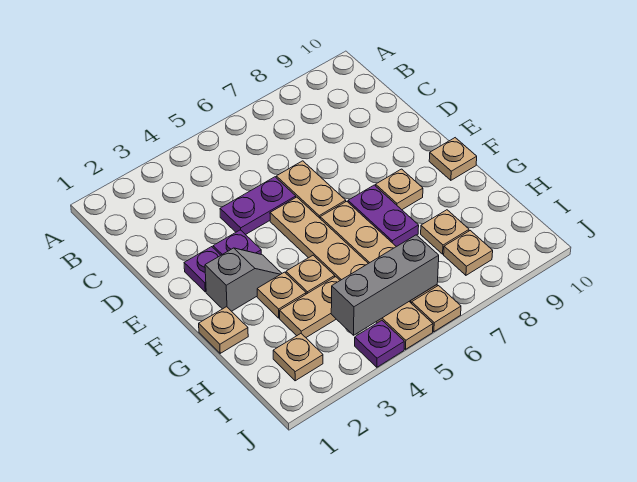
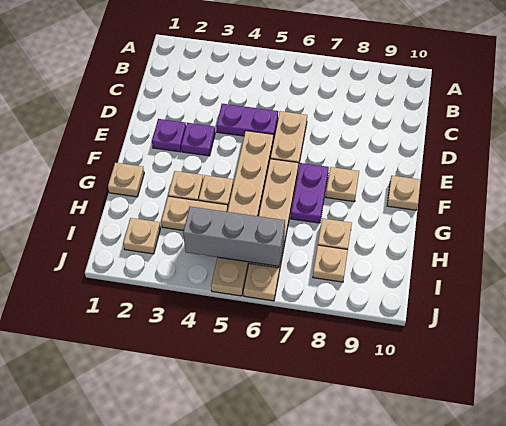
grey 1x2 slope [205,248,282,311] -> none
purple 1x1 plate [355,320,404,367] -> none

